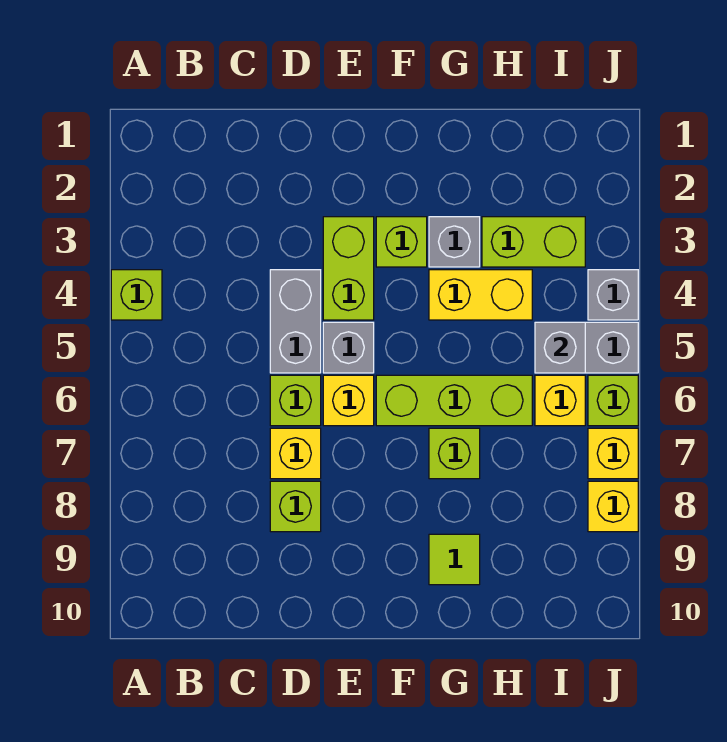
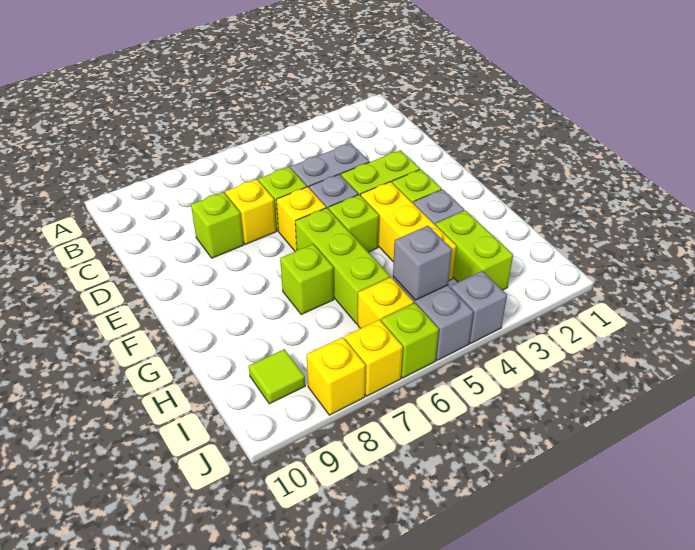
lime 1x1 brick [111,270,162,320] -> lime 1x1 brick moved to [329,195,379,252]
yellow 1x2 brick [429,270,532,320] -> yellow 1x3 brick [361,182,456,280]
lime 1x1 tile [429,534,480,585] -> lime 1x1 tile moved to [249,349,305,404]

